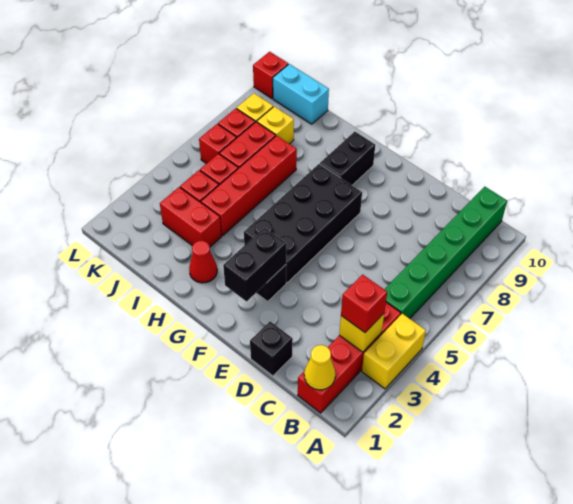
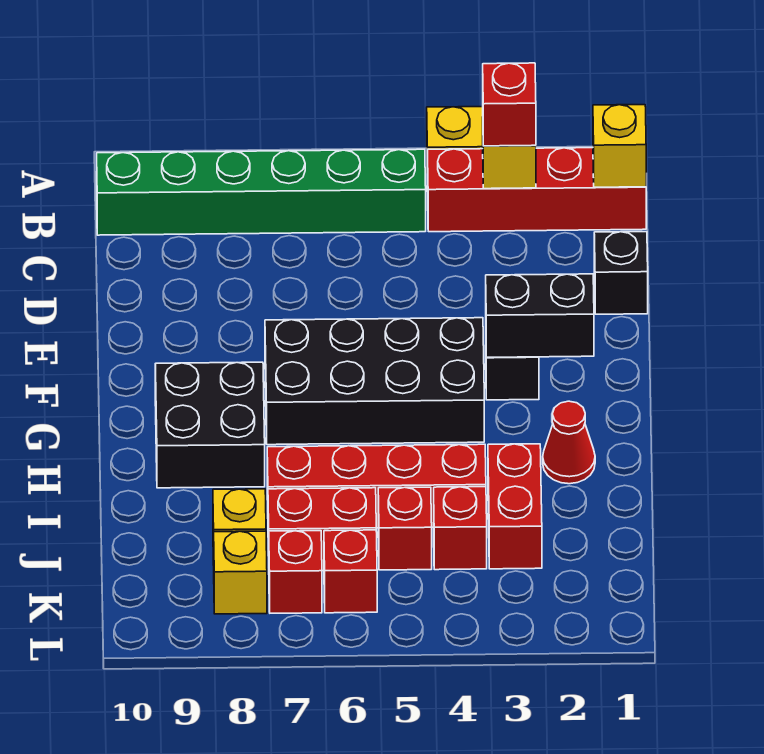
yellow 1x1 cone [304,345,335,390] -> yellow 1x1 brick [593,105,646,187]
black 1x2 brick [320,132,375,185] -> black 2x2 brick [155,362,265,488]
cyan 1x2 brick [273,64,329,124] -> none
red 1x1 brick [253,52,288,98] -> none

